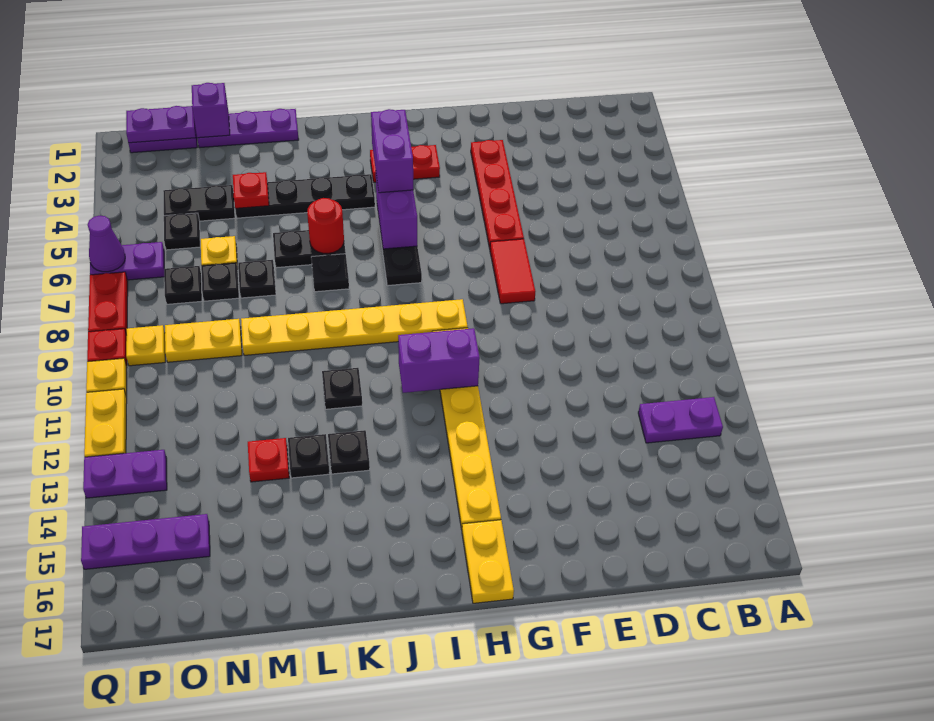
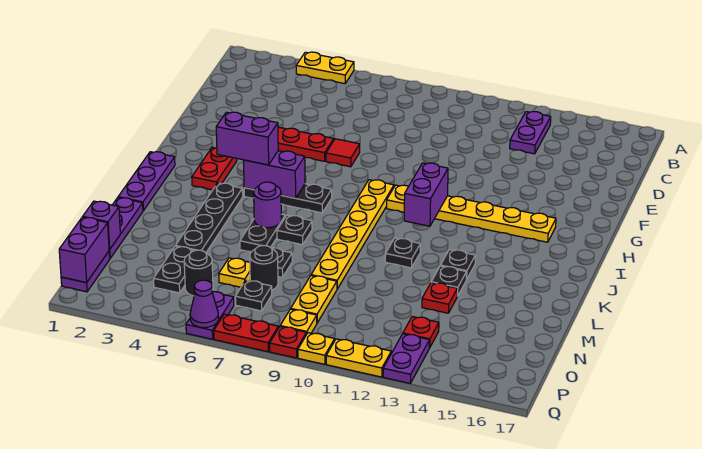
red 1x2 tile [490,239,535,304] -> red 1x1 tile [326,139,360,167]
yellow 1x2 plate [462,520,514,603] -> yellow 1x2 plate moved to [296,52,354,84]
red 1x1 round brick [307,198,344,254] -> purple 1x1 round brick [254,182,281,228]
red 1x1 plate [233,172,269,208] -> red 1x1 plate moved to [403,317,439,348]
black 1x1 plate [201,263,239,301] -> black 1x1 round brick [250,245,278,290]
purple 1x2 plate [126,106,196,143] -> purple 1x2 brick [59,217,109,283]
black 1x1 plate [164,213,200,250] -> black 1x1 round brick [184,250,213,296]
purple 1x3 plate [81,514,210,569] -> purple 1x3 plate moved to [118,152,175,211]

